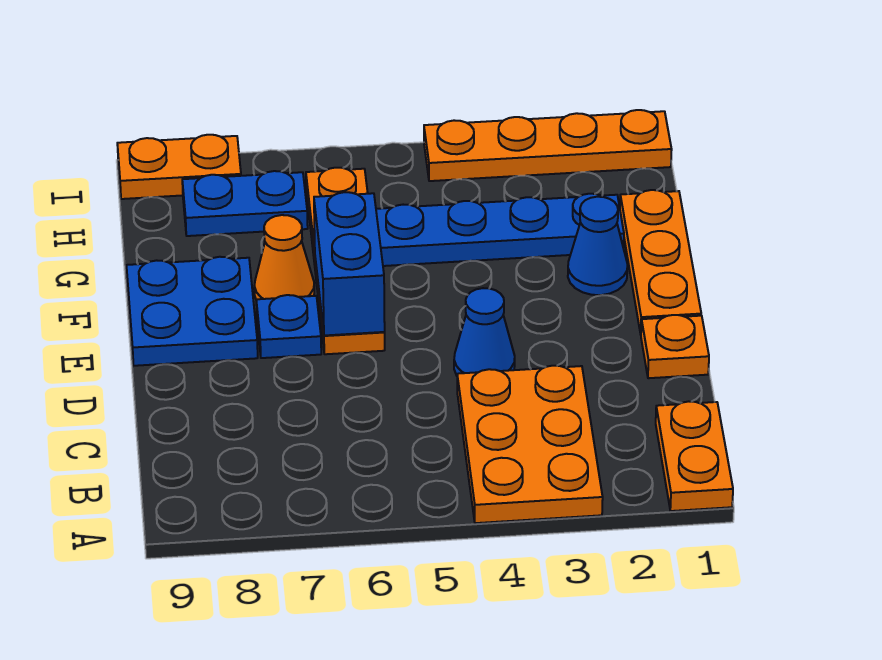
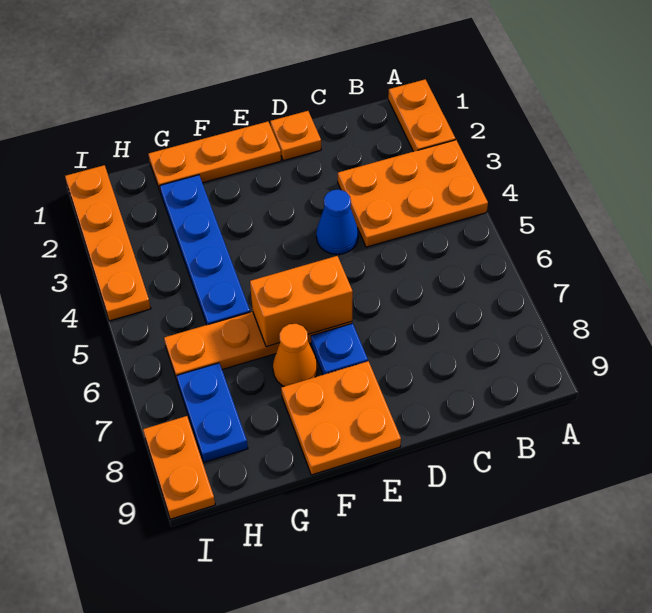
orange 1x2 plate [656,401,733,511] -> orange 1x2 plate turned to [388,79,455,152]
blue 1x2 brick [314,192,385,335] -> orange 1x2 brick [250,256,353,347]
blue 2x2 plate [126,257,258,366] -> orange 2x2 plate [281,361,401,475]
blue 1x1 cone [568,197,627,295] -> none

